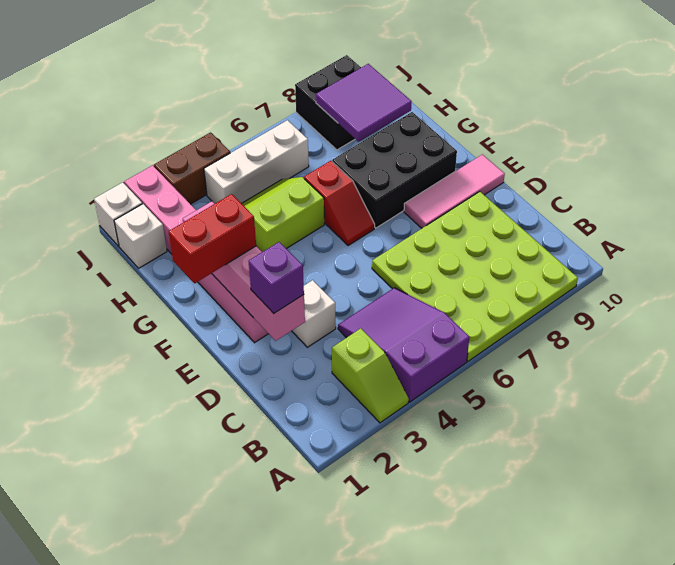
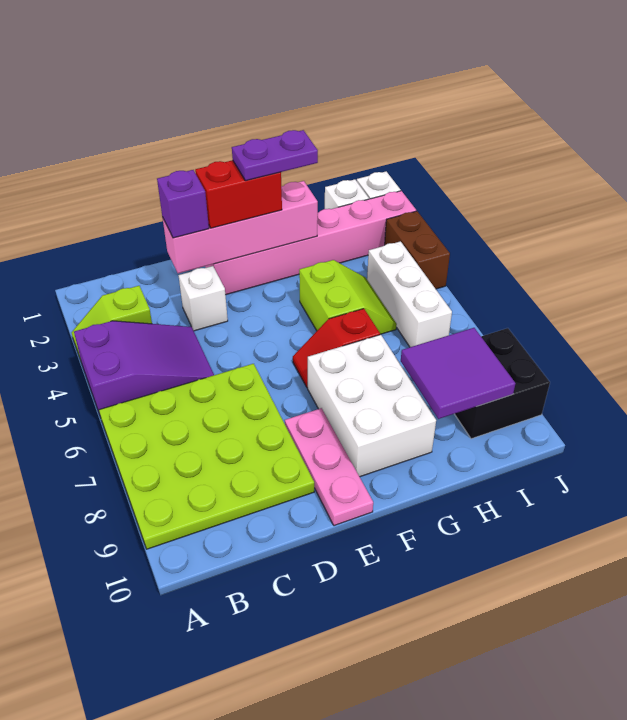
pink 1x3 tile [404,154,505,228] -> pink 1x3 plate [285,408,373,526]
red 1x2 brick [169,194,256,283] -> red 1x2 brick turned to [195,160,282,228]
none -> purple 1x2 plate [232,130,318,181]
black 2x3 brick [332,112,457,228] -> white 2x3 brick [308,335,436,477]

